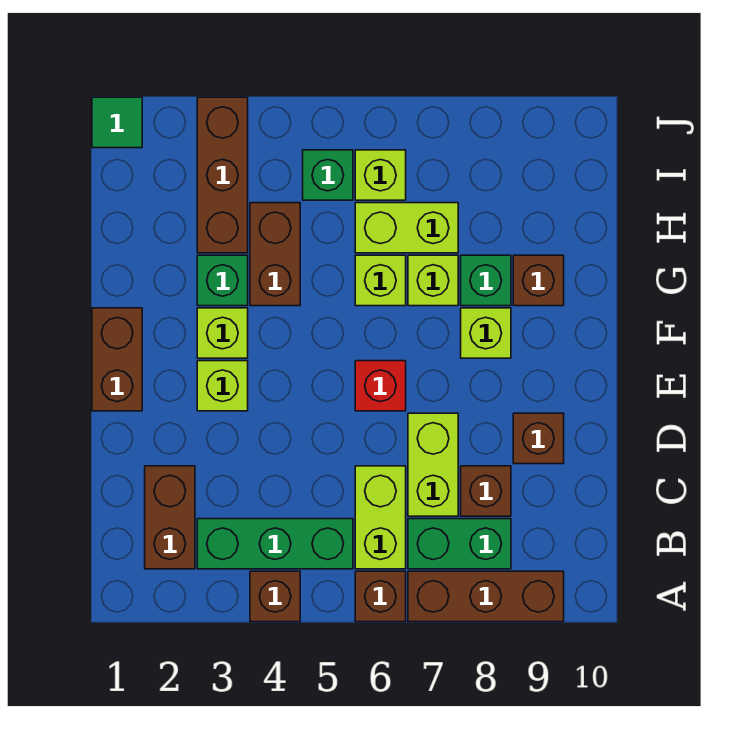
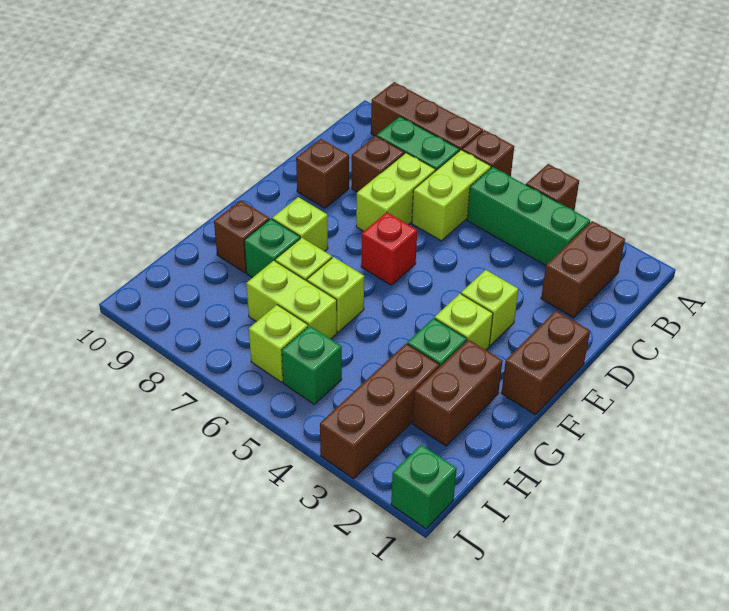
brown 1x2 brick [250,203,300,306] -> brown 1x2 brick moved to [413,340,502,446]
green 1x1 tile [92,97,142,148] -> green 1x1 brick [391,445,457,529]

